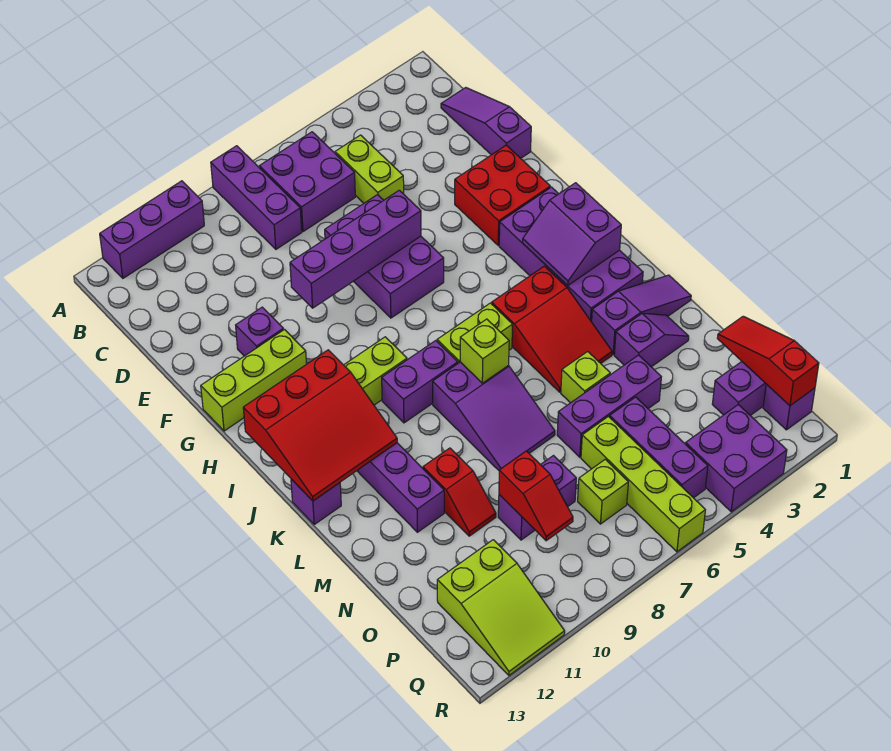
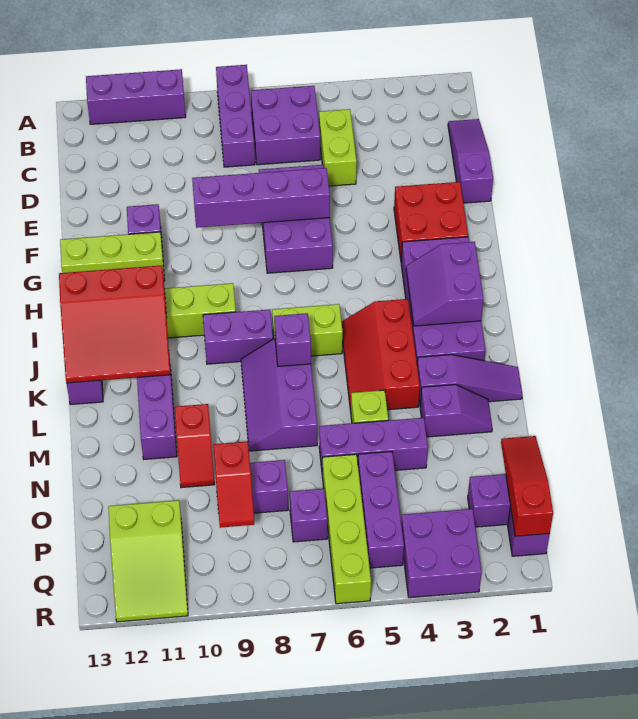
red 2x3 slope [492,266,612,392] -> red 2x3 slope turned to [342,299,420,411]
purple 2x3 slope [433,362,555,470] -> purple 2x3 slope turned to [241,339,317,451]
lime 1x1 brick [460,319,509,383] -> purple 1x1 brick [274,313,311,366]
lime 1x1 brick [578,459,628,524] -> purple 1x1 brick [290,489,327,542]

